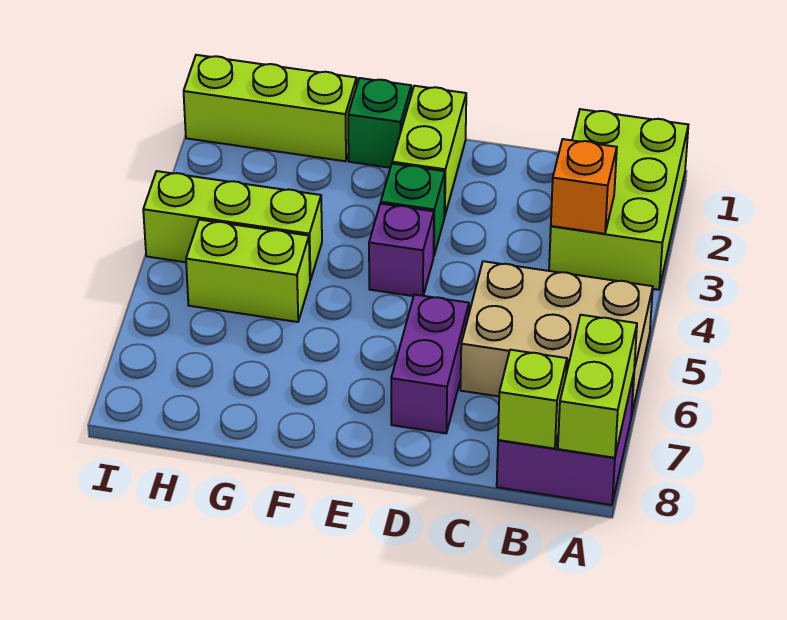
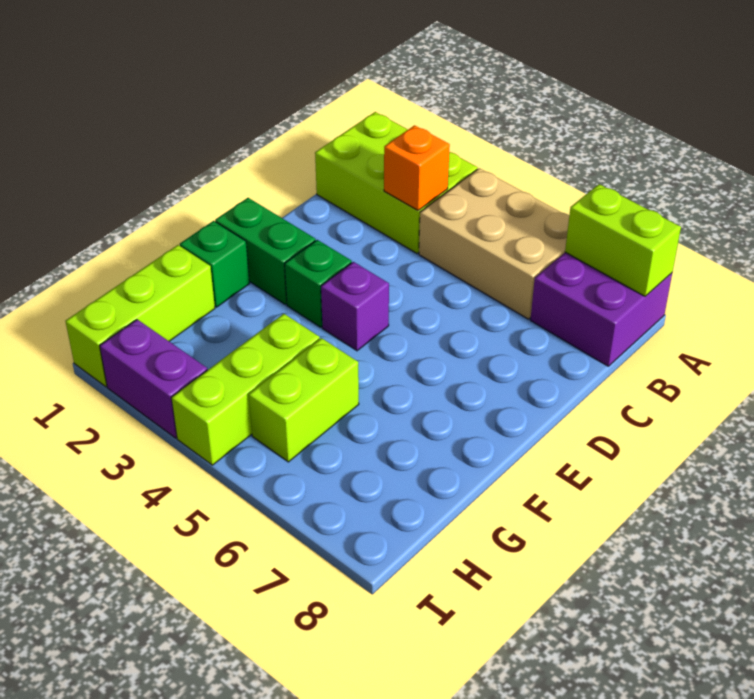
tan 2x3 brick [460,261,653,416] -> tan 2x3 brick turned to [419,168,569,319]
lime 1x1 brick [498,350,567,449] -> none
purple 1x2 brick [391,295,469,433] -> purple 1x2 brick moved to [100,319,207,438]
lime 1x2 brick [392,86,466,217] -> green 1x2 brick [215,198,316,304]

